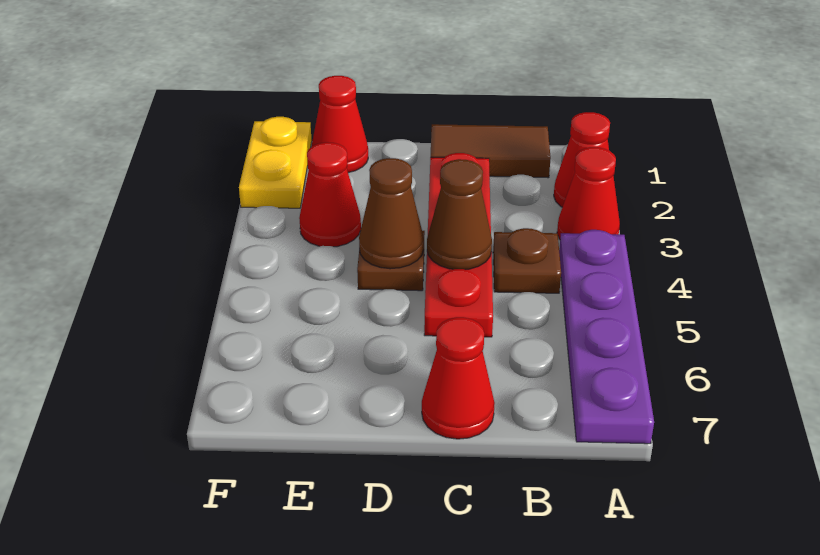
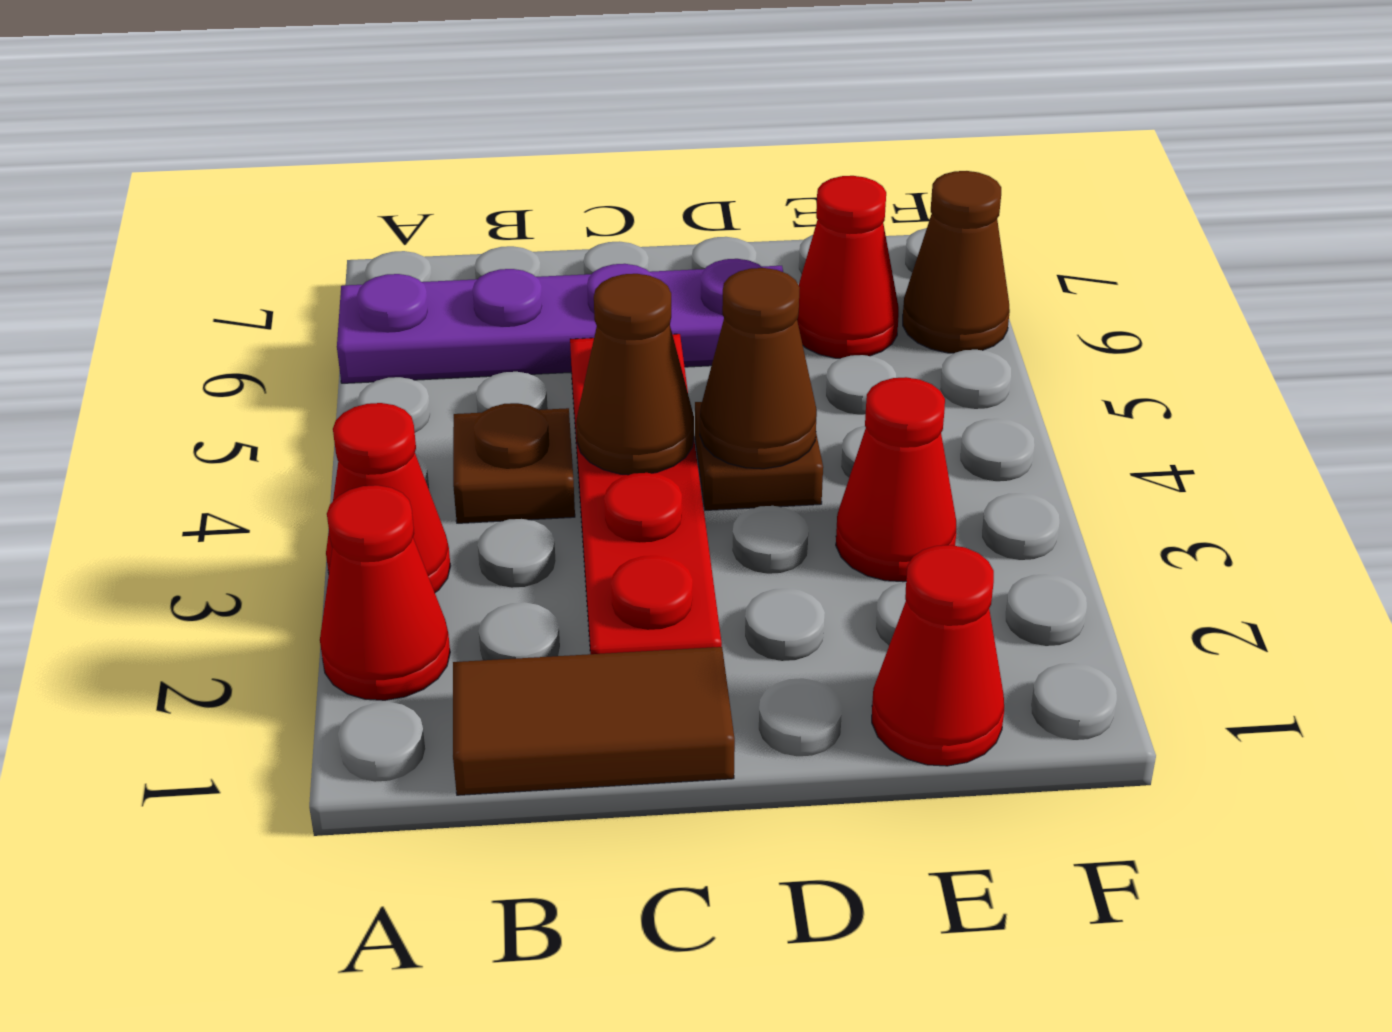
purple 1x4 plate [559,230,654,444] -> purple 1x4 plate turned to [337,259,783,383]
red 1x1 cone [422,317,495,439] -> red 1x1 cone moved to [797,176,899,358]
yellow 1x2 plate [239,117,312,208] -> none
none -> brown 1x1 cone [903,171,1010,353]

